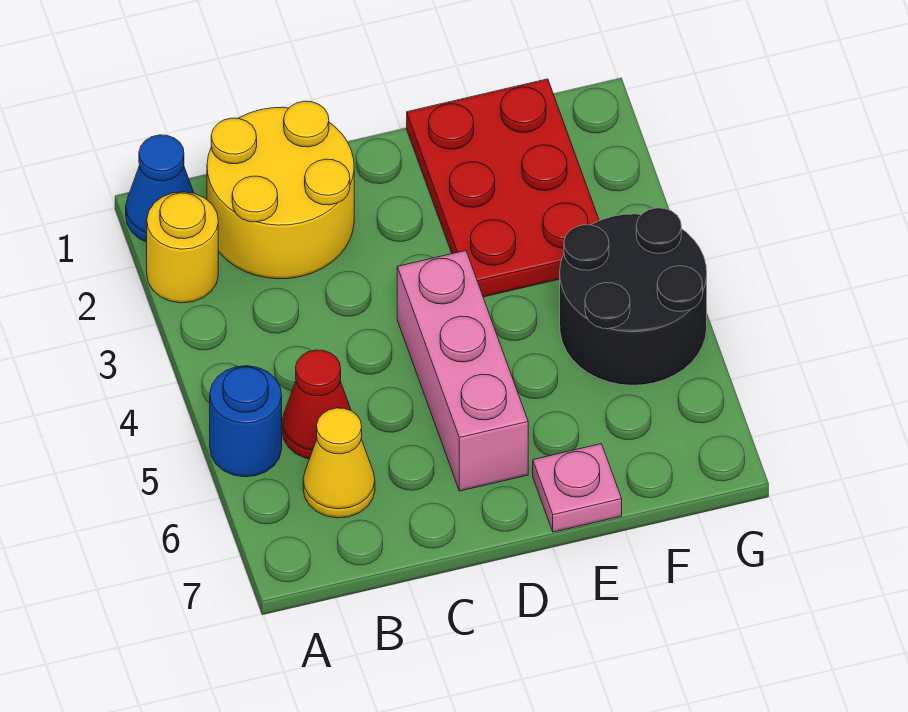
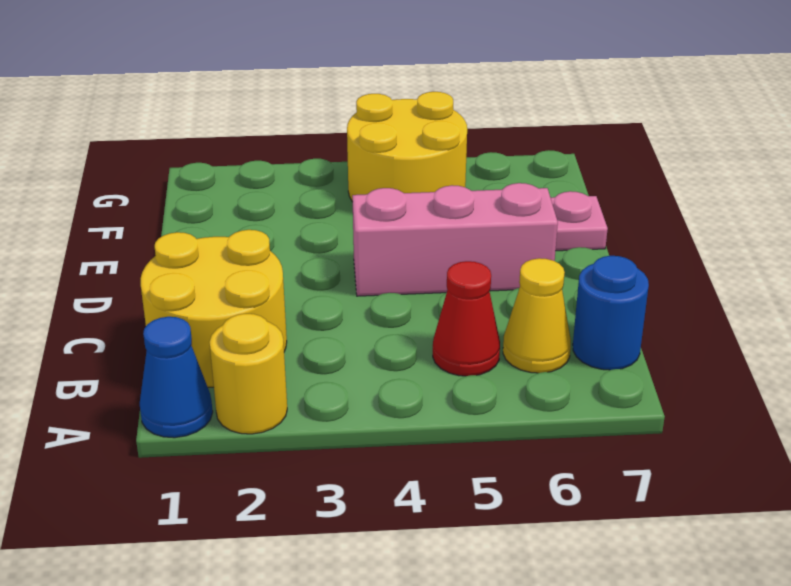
blue 1x1 round brick [210,366,282,477] -> blue 1x1 round brick moved to [573,256,649,370]
red 2x3 plate [407,79,599,297] -> none
black 2x2 round brick [560,208,707,385] -> yellow 2x2 round brick [347,92,467,202]

